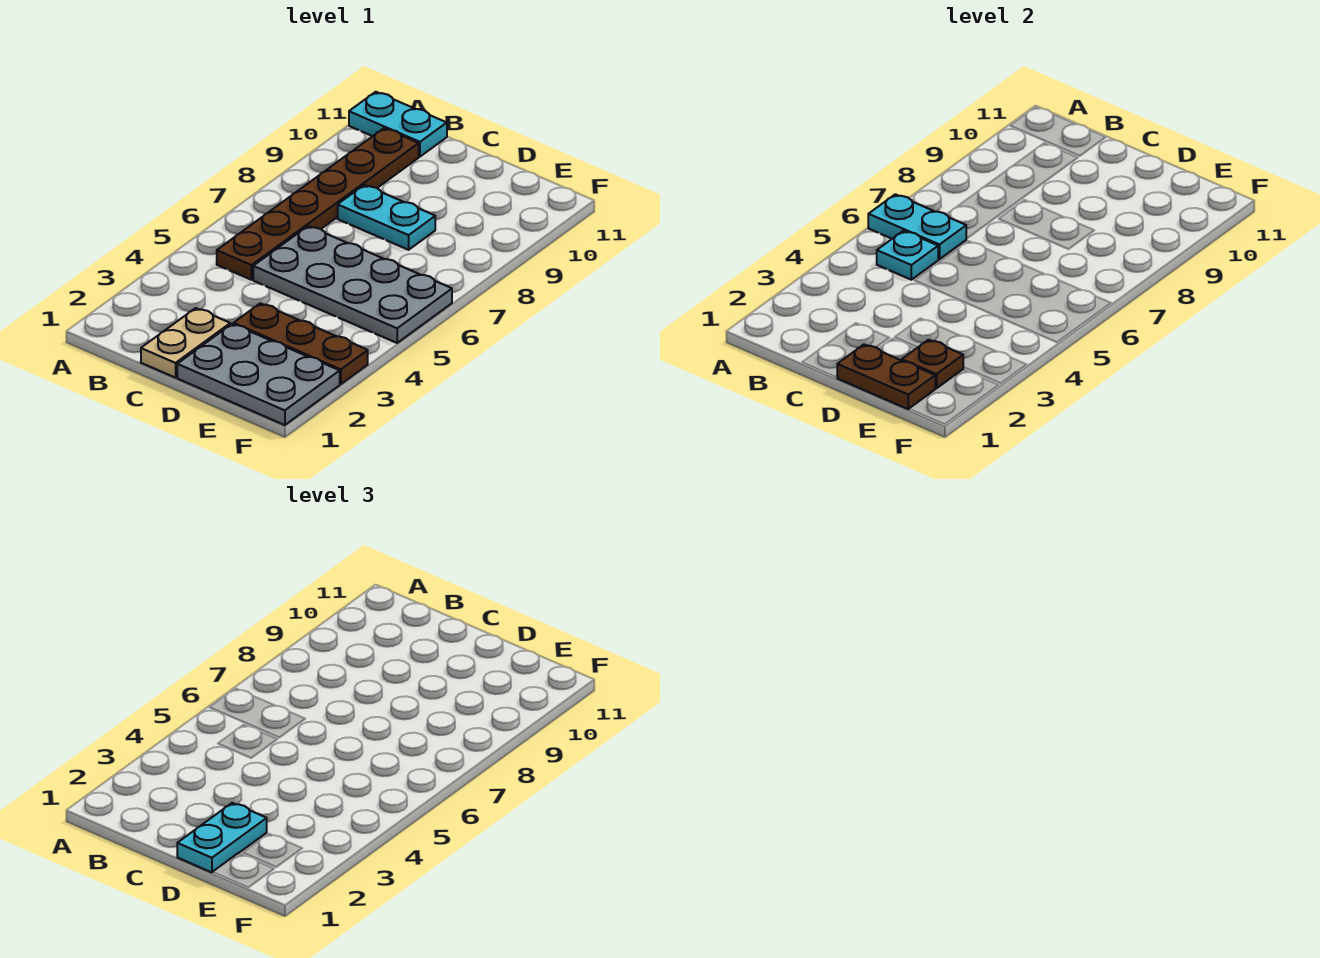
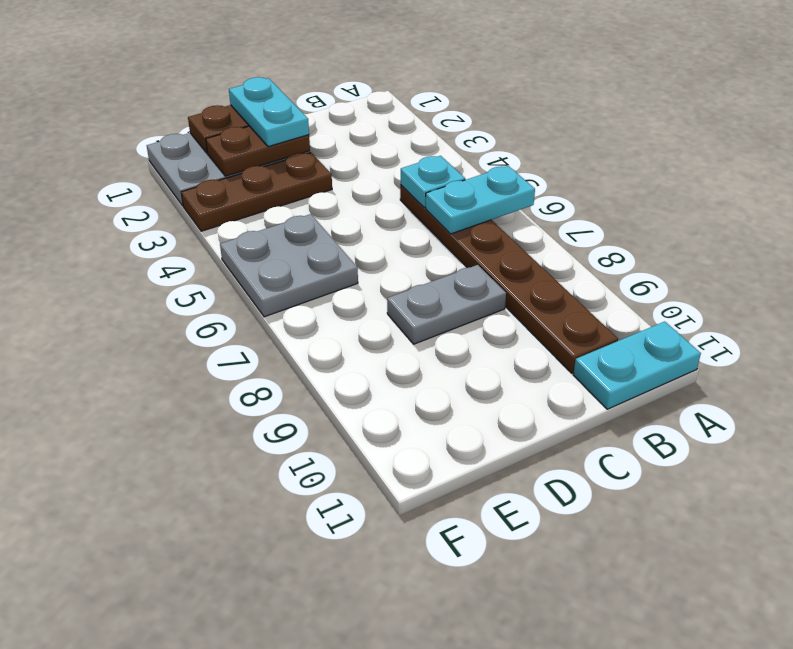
tan 1x2 plate [141,308,230,378] -> none
grey 2x4 plate [253,226,452,343] -> grey 2x2 plate [220,214,358,317]
cyan 1x2 plate [338,185,435,250] -> grey 1x2 plate [387,265,506,344]
brown 1x1 plate [902,340,963,388] -> brown 1x2 plate [206,126,310,176]

